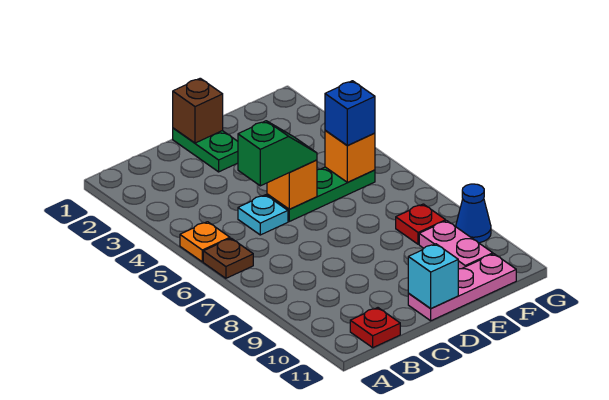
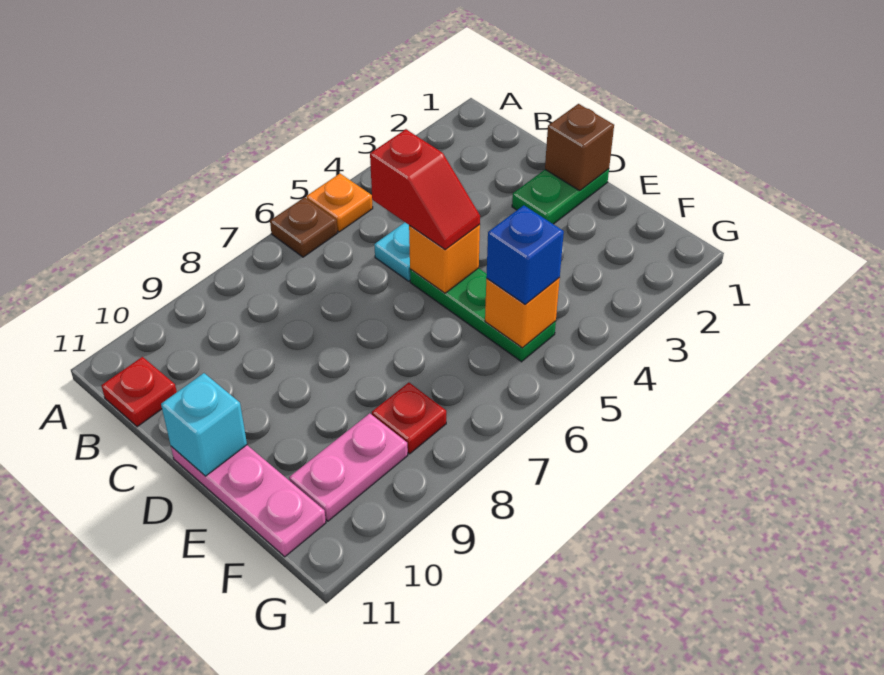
green 1x2 slope [238,121,317,186] -> red 1x2 slope [370,129,480,250]
blue 1x1 cone [456,184,491,243] -> none

